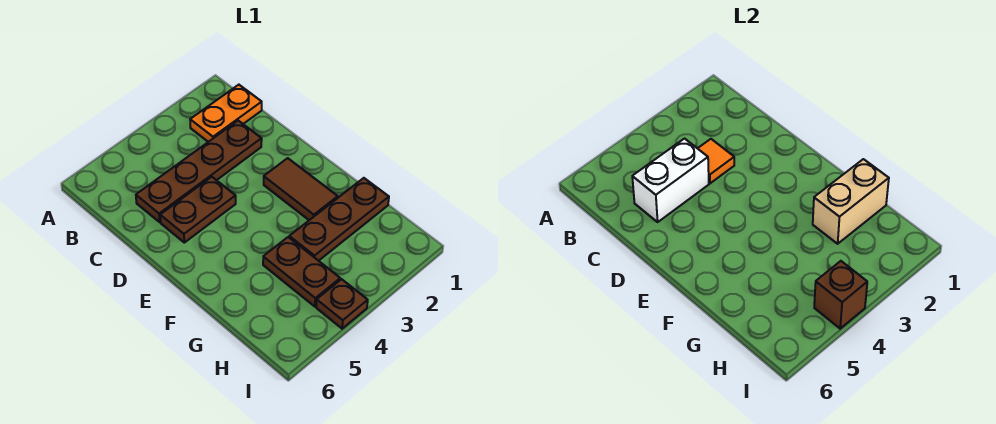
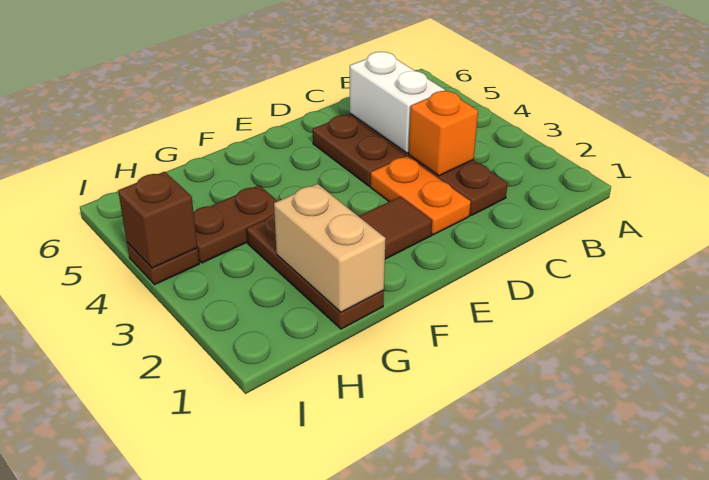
orange 1x2 plate [190,85,262,142] -> orange 1x2 plate moved to [370,156,471,235]
orange 1x1 tile [698,139,734,183] -> orange 1x1 brick [409,91,478,176]

